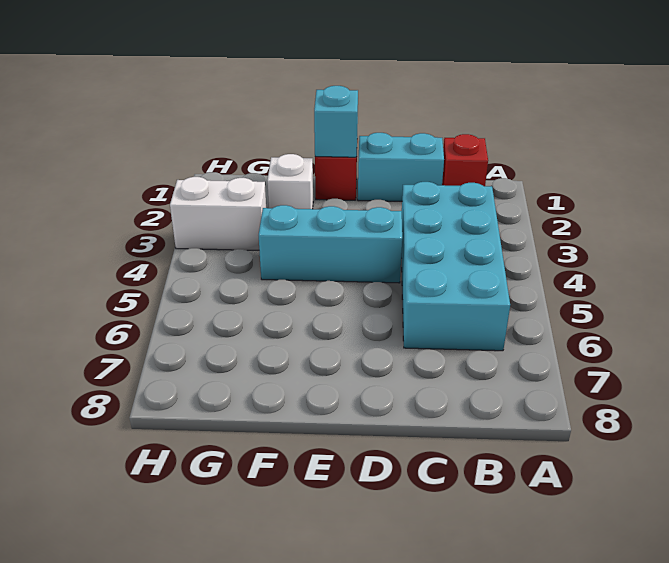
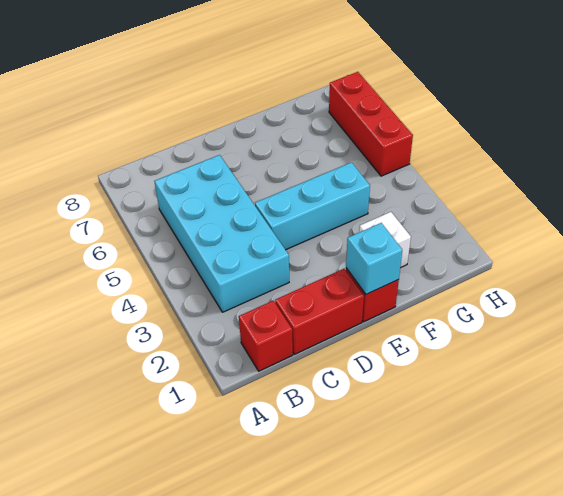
cyan 1x2 brick [358,133,444,201] -> red 1x2 brick [275,269,364,354]
white 1x2 brick [170,177,266,250] -> none
none -> red 1x3 brick [329,72,413,176]

